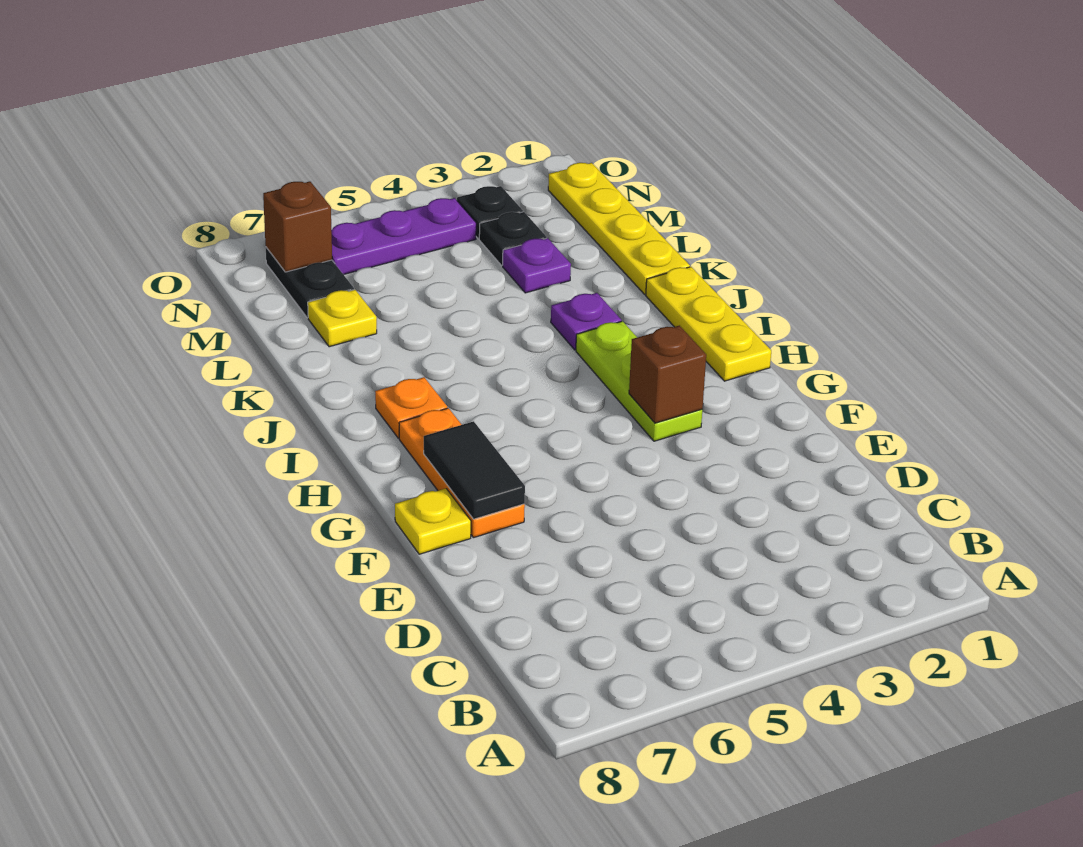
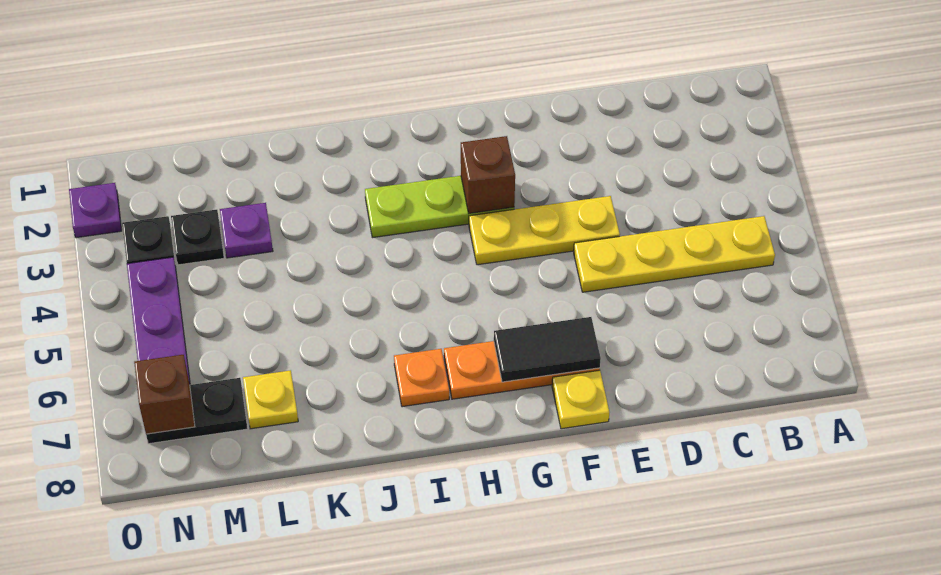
yellow 1x3 plate [646,267,771,381] -> yellow 1x3 plate moved to [469,196,620,265]
purple 1x1 plate [551,293,621,350] -> purple 1x1 plate moved to [69,183,122,238]
yellow 1x4 plate [548,163,690,294] -> yellow 1x4 plate moved to [574,216,775,292]

